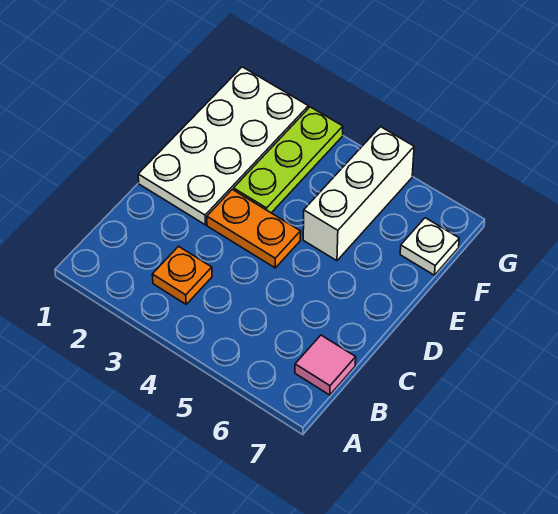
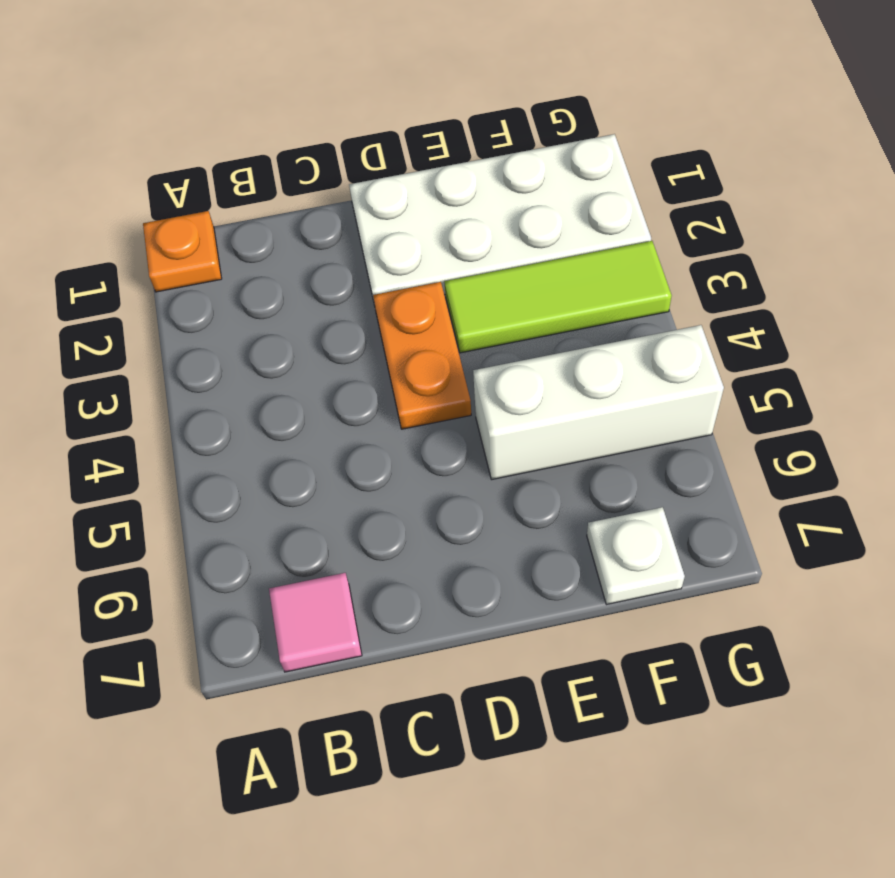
orange 1x1 plate [152,246,212,304] -> orange 1x1 plate moved to [143,211,222,292]
lime 1x3 plate [234,107,343,213] -> lime 1x3 tile [444,241,672,353]

